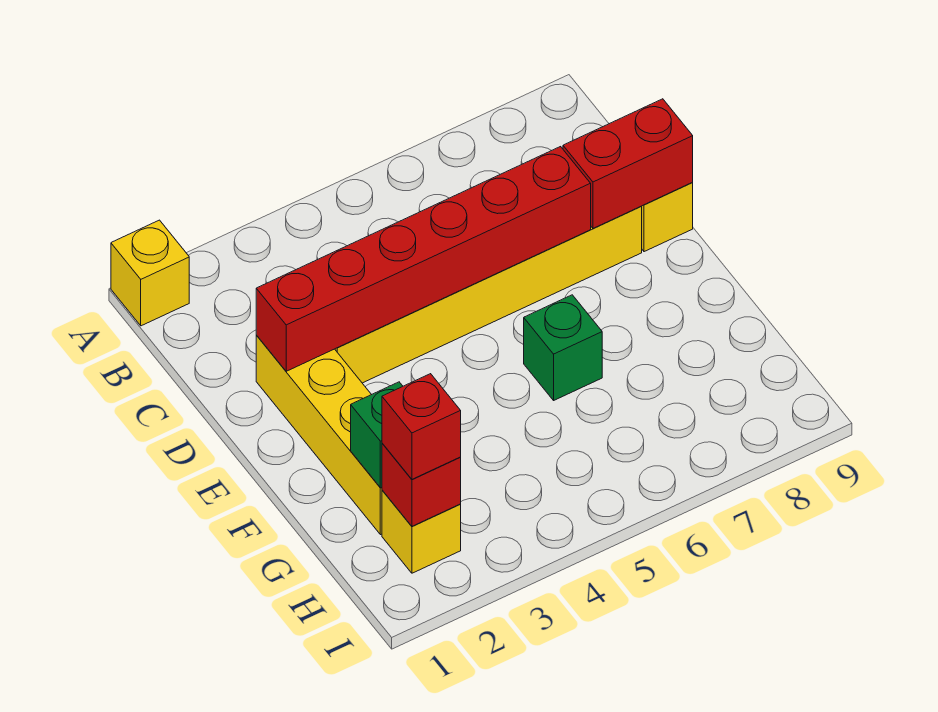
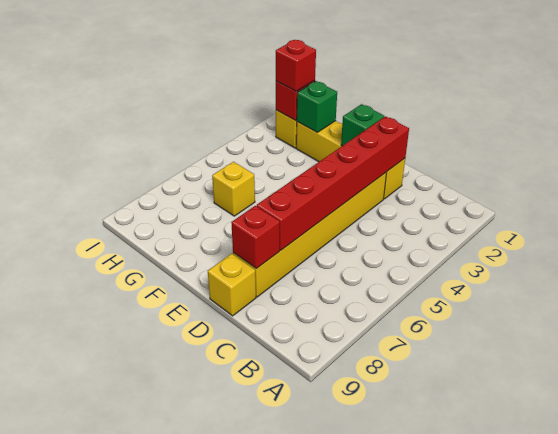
yellow 1x1 brick [111,220,189,326] -> yellow 1x1 brick moved to [212,162,255,216]
red 1x2 brick [563,99,693,228] -> red 1x1 brick [231,206,280,269]
green 1x1 brick [524,295,602,400] -> green 1x1 brick moved to [341,104,384,146]

